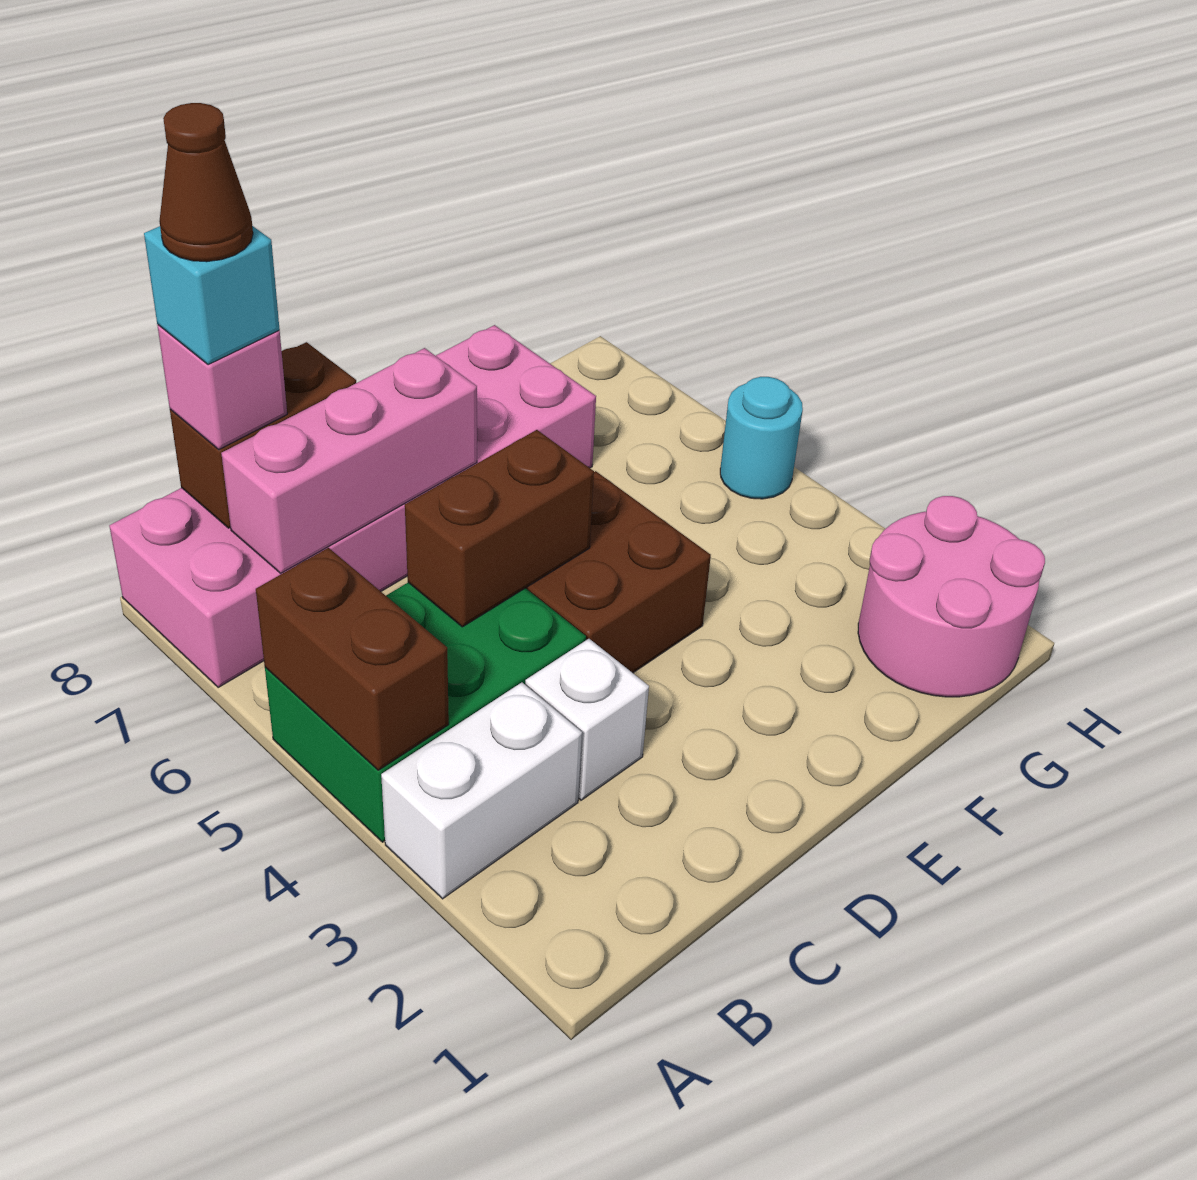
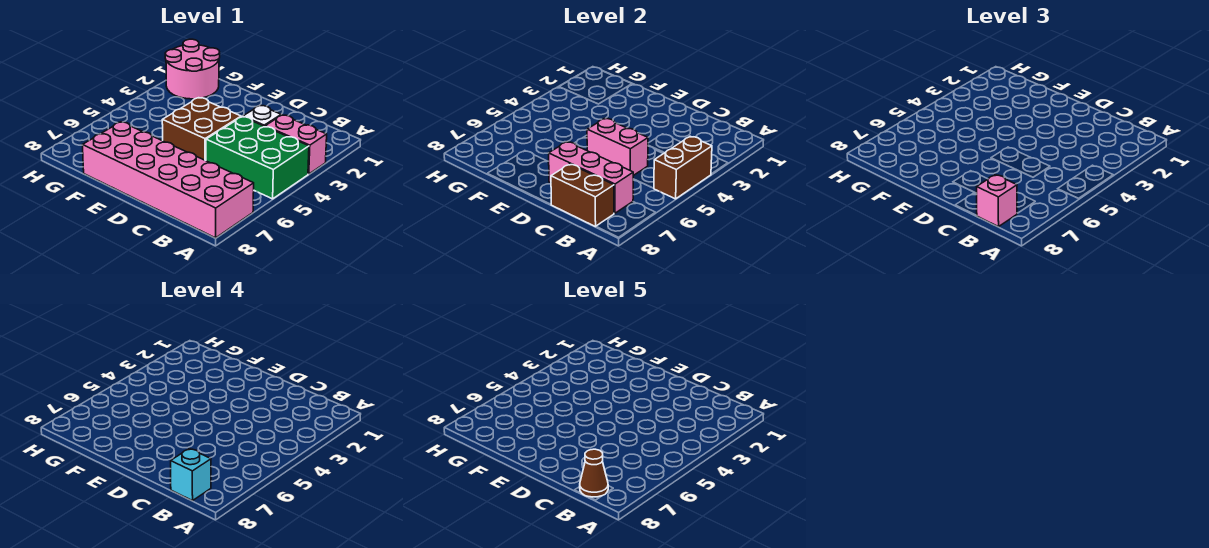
white 1x2 brick [381,682,582,899] -> pink 1x2 brick [265,115,327,174]
brown 1x2 brick [405,430,594,627] -> pink 1x2 brick [587,118,648,176]
cyan 1x1 round brick [720,377,803,499] -> none

